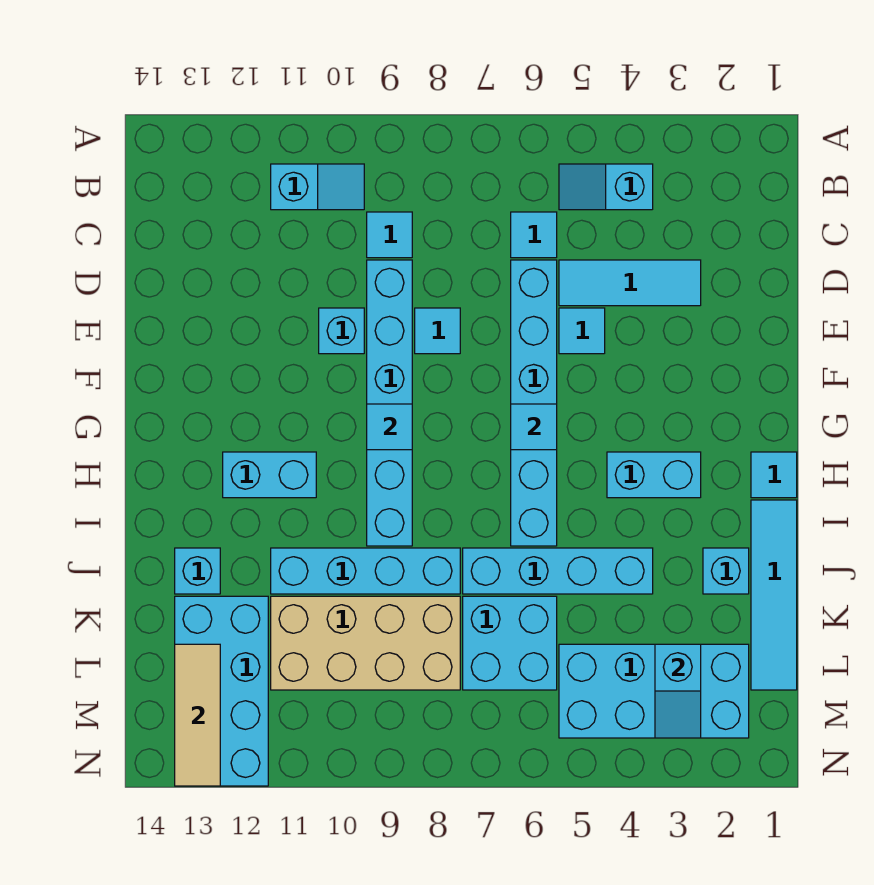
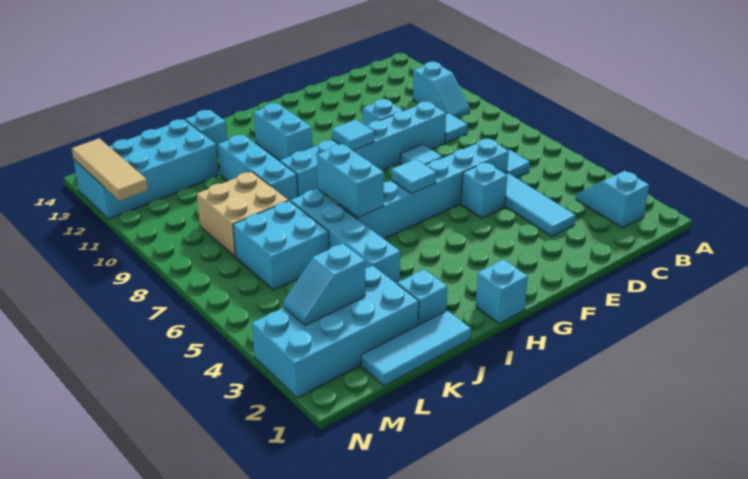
cyan 1x2 slope [559,164,653,210] -> cyan 1x2 slope moved to [576,171,649,228]
cyan 1x1 tile [559,308,605,354] -> cyan 1x1 brick [461,162,507,218]
cyan 1x1 tile [751,452,797,498] -> cyan 1x1 brick [476,260,528,324]
cyan 1x2 brick [607,452,701,498] -> cyan 1x2 brick moved to [317,144,384,218]
cyan 1x4 tile [751,500,797,690] -> cyan 1x3 tile [361,311,471,386]
cyan 1x4 brick [271,548,460,594] -> cyan 1x3 brick [218,135,298,202]
tan 2x4 brick [271,596,460,690] -> tan 2x2 brick [197,172,288,257]
cyan 2x4 brick [559,644,749,738] -> cyan 2x4 brick turned to [252,266,419,398]
tan 1x3 tile [175,644,220,786] -> tan 1x3 tile turned to [72,138,148,201]

